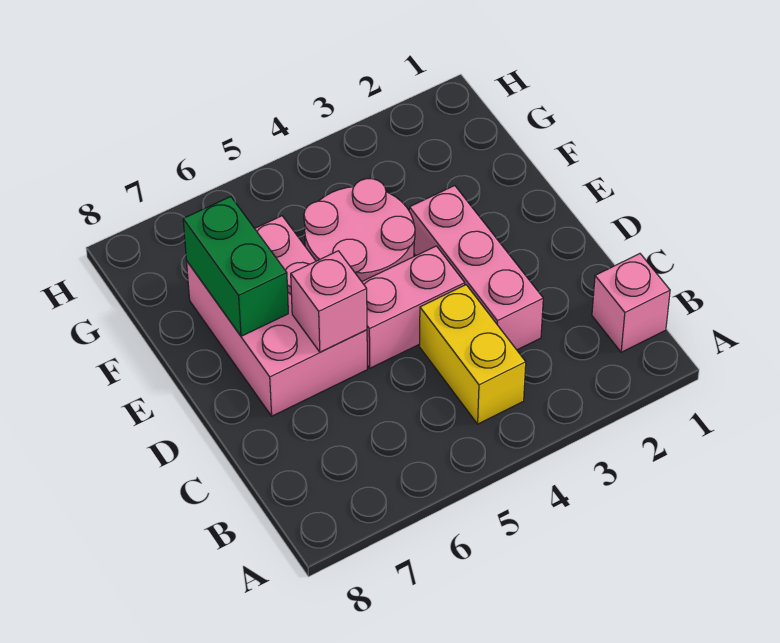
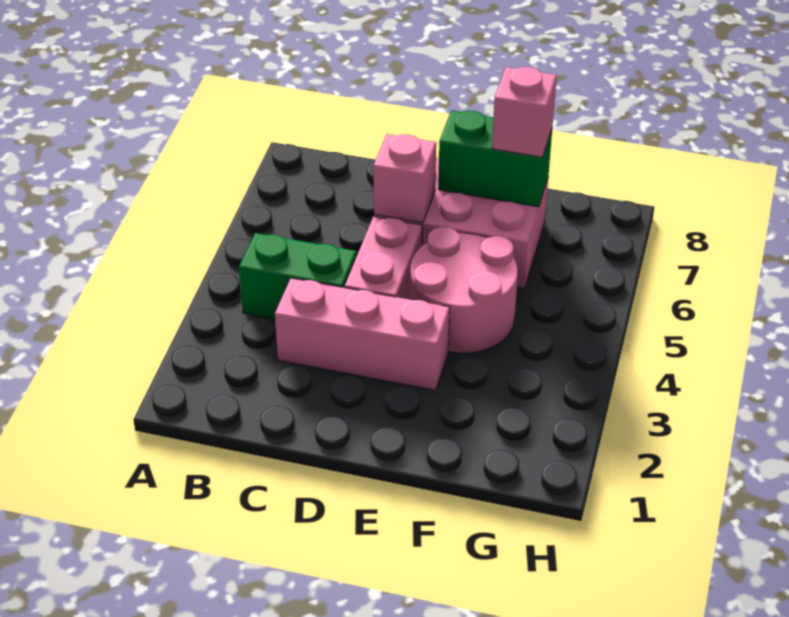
pink 1x1 brick [592,254,670,352] -> pink 1x1 brick moved to [492,67,557,157]
yellow 1x2 brick [419,285,526,424] -> green 1x2 brick [239,233,357,319]

